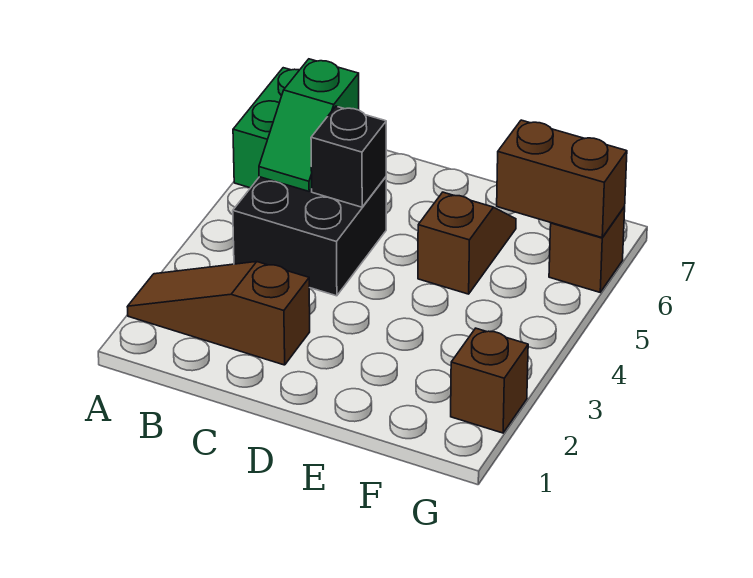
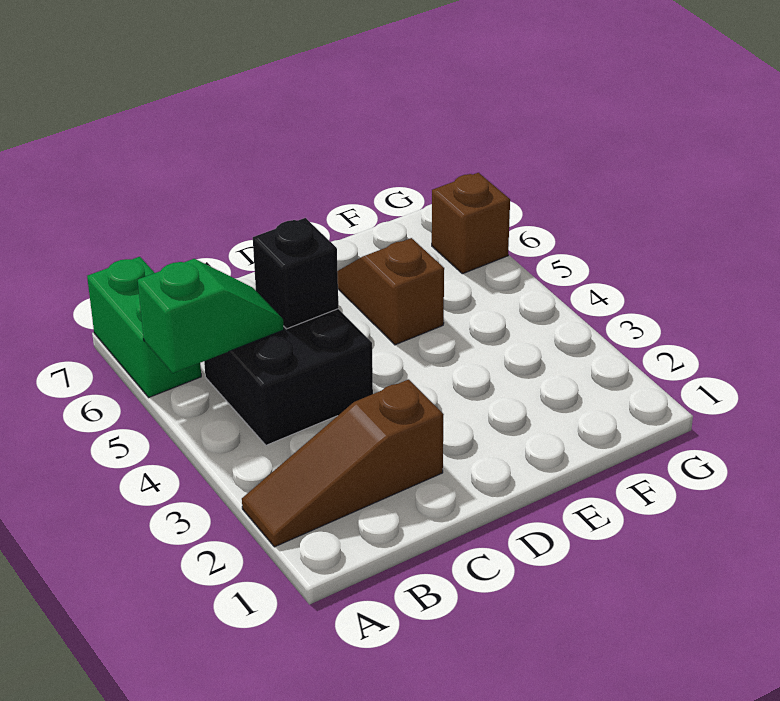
green 1x2 slope [259,59,359,191] -> green 1x2 slope turned to [138,259,284,373]
brown 1x2 brick [497,120,627,238] -> none
brown 1x1 brick [451,328,528,433] -> none

